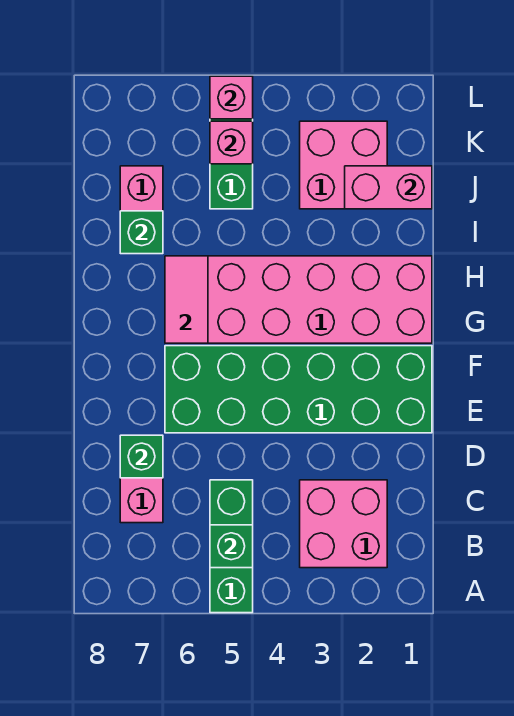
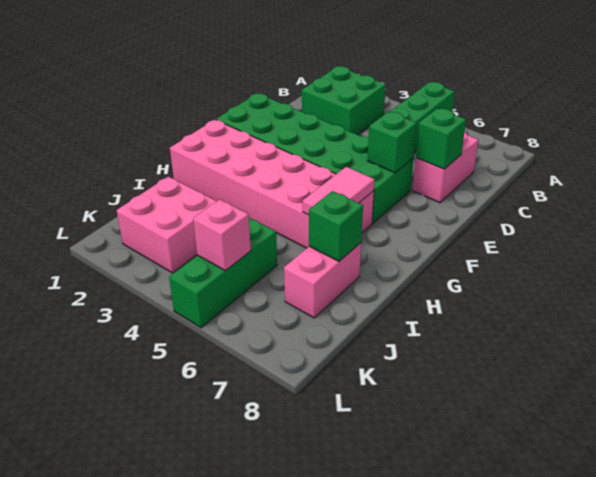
pink 2x2 brick [300,480,387,568] -> green 2x2 brick [302,66,386,135]
green 1x1 brick [210,525,253,568] -> green 1x1 brick moved to [367,112,417,173]
pink 1x2 brick [345,166,432,209] -> none
pink 1x1 brick [210,76,253,119] -> none

